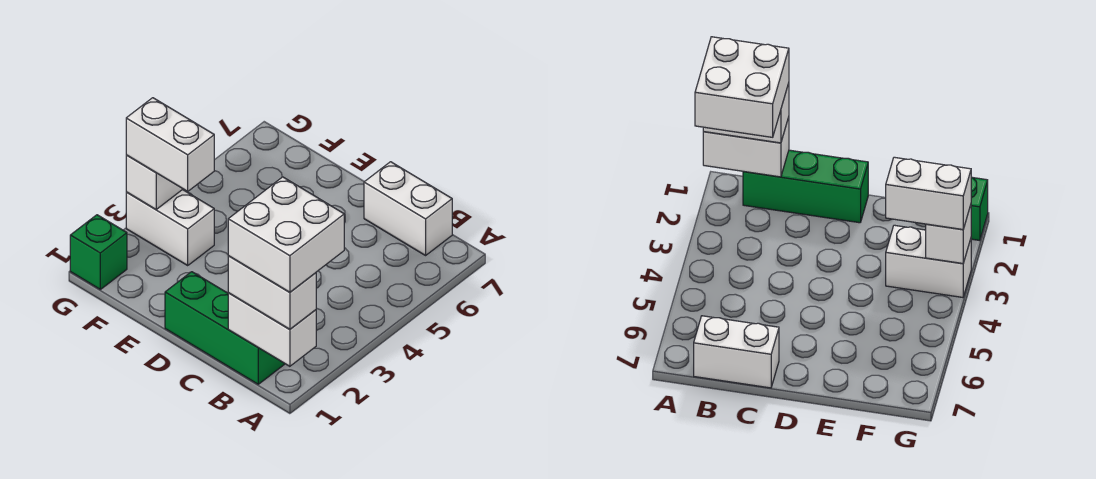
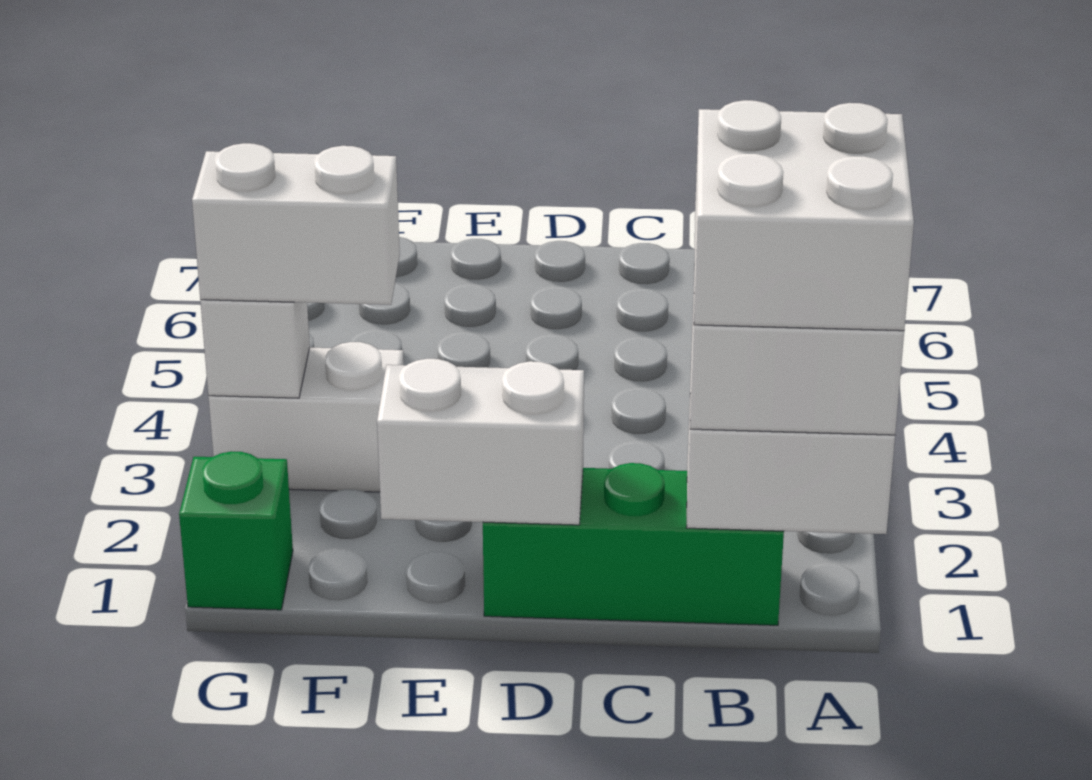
white 1x2 brick [364,162,452,255] -> white 1x2 brick moved to [377,359,584,525]

